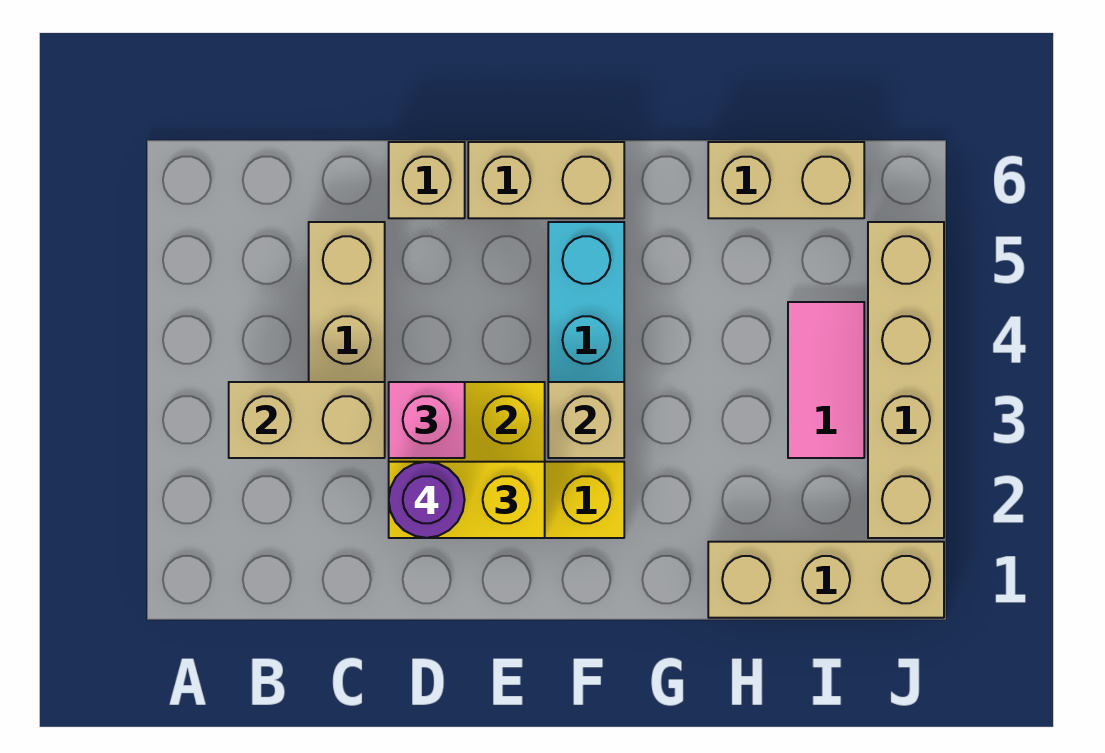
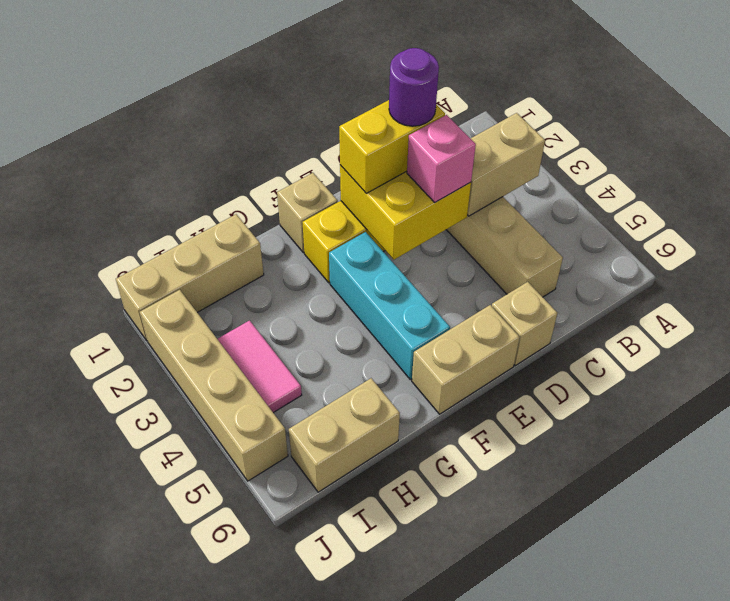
tan 1x1 brick [548,382,624,458] -> tan 1x1 brick moved to [277,173,338,253]

